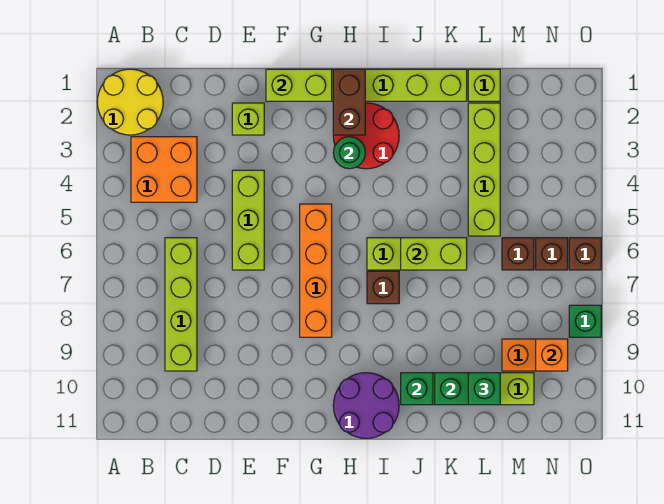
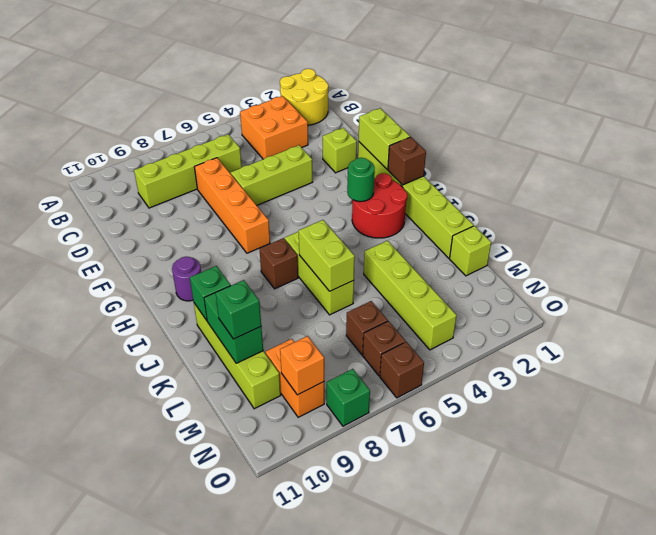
orange 1x4 brick [300,204,332,337] -> orange 1x4 brick turned to [195,158,270,253]
brown 1x2 brick [333,69,365,135] -> brown 1x1 brick [388,137,426,185]
purple 2x2 round brick [333,373,399,438] -> purple 1x1 round brick [172,257,201,301]
lime 1x4 brick [468,103,500,236] -> lime 1x4 brick turned to [364,241,457,350]

